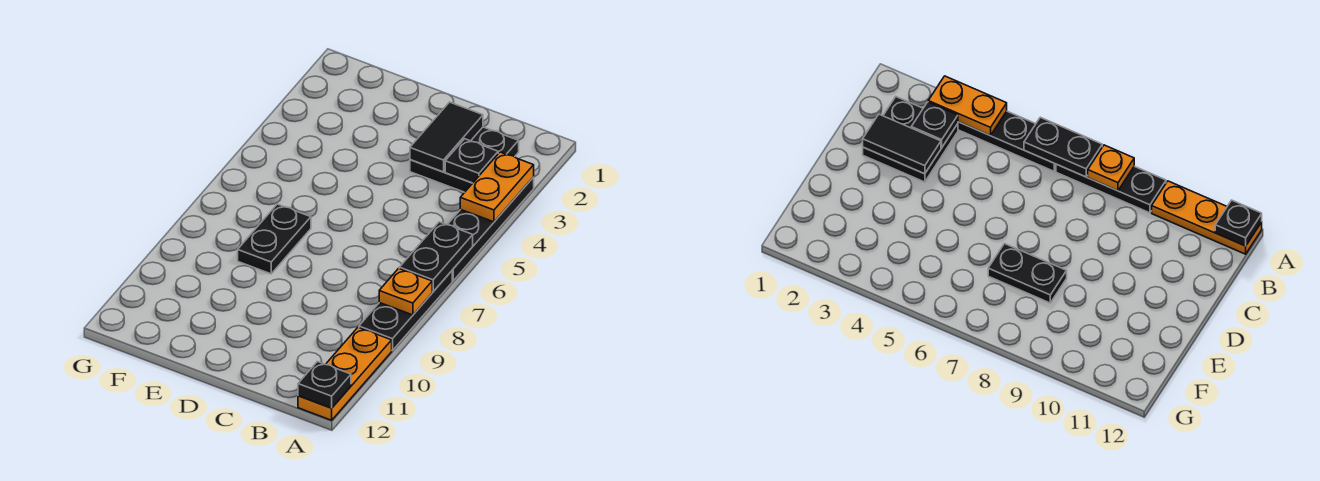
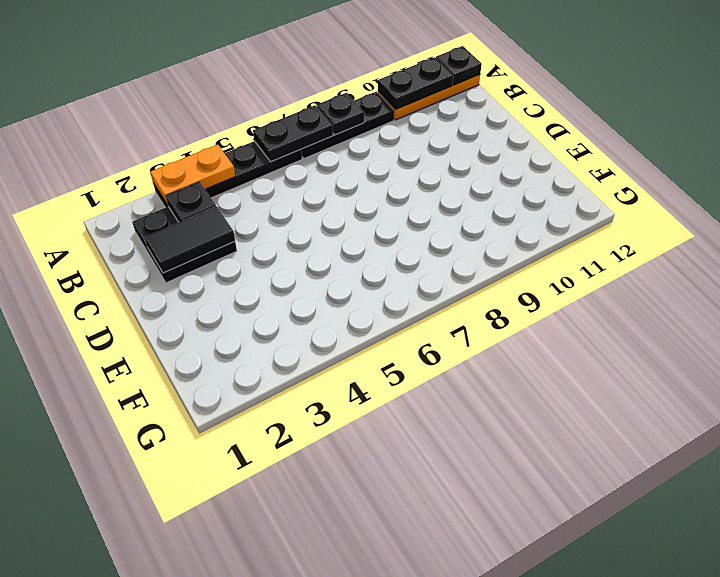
orange 1x1 plate [379,268,432,315] -> black 1x1 plate [317,93,364,135]
black 1x2 plate [238,204,311,274] -> black 1x2 plate moved to [378,57,453,109]

